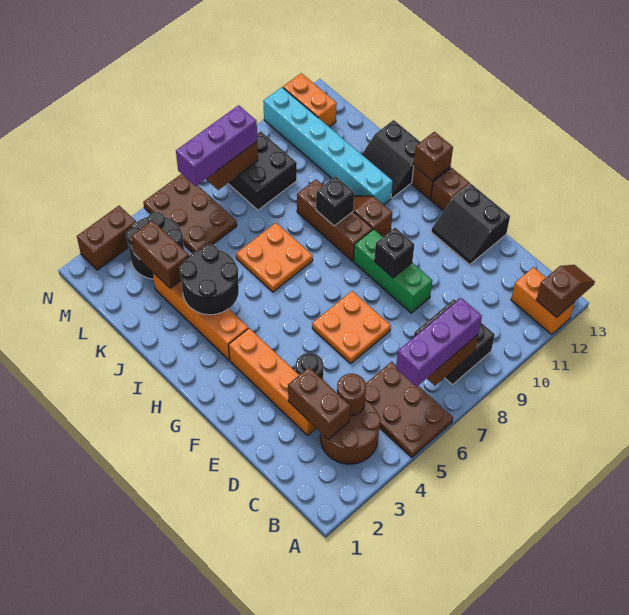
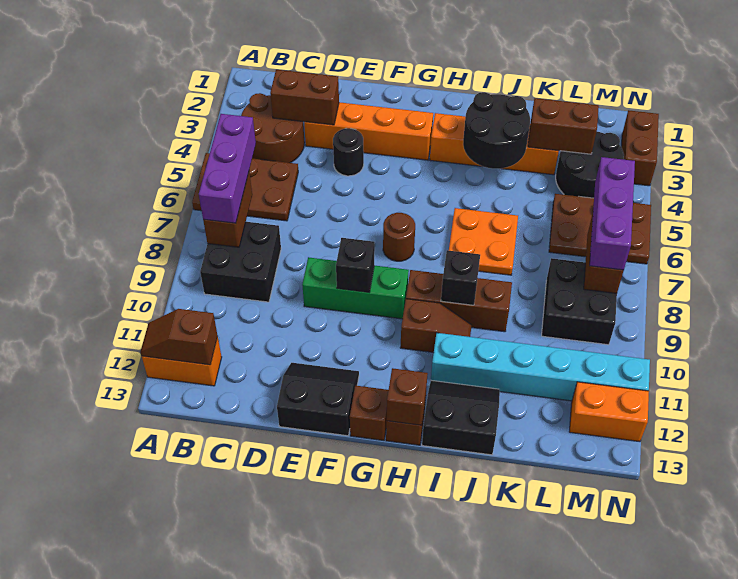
brown 1x2 slope [536,265,595,317] -> brown 1x2 slope turned to [140,309,218,365]
brown 1x1 round brick [337,374,366,416] -> brown 1x1 round brick moved to [383,213,415,261]
orange 2x2 plate [312,291,391,364] -> none

